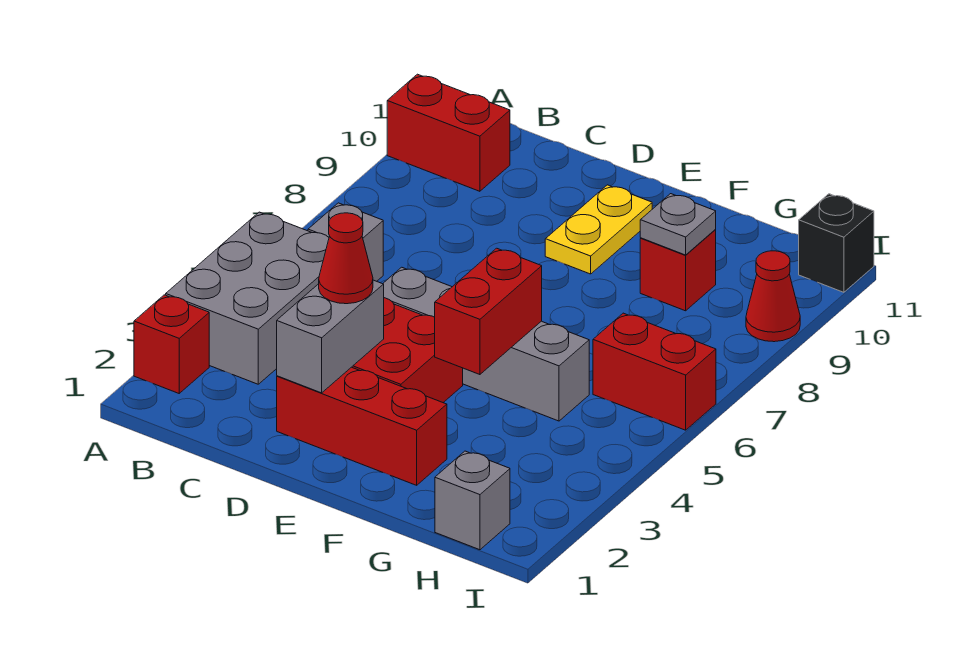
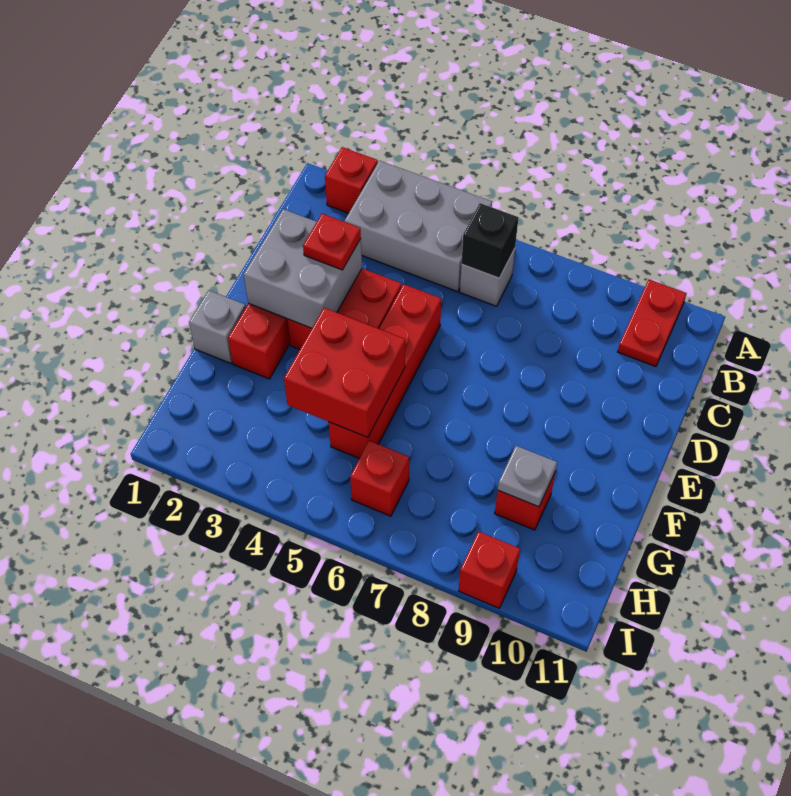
red 1x2 brick [387,74,510,191] -> red 1x2 plate [618,280,687,367]
grey 1x2 brick [277,280,384,393] -> grey 2x2 brick [244,209,362,328]
red 1x1 cone [319,213,373,304] -> red 1x1 plate [303,214,361,270]
grey 1x4 brick [383,267,589,421] -> red 1x4 brick [329,284,441,458]
yellow 1x2 plate [545,185,652,274] -> none
red 1x2 brick [435,248,542,375] -> red 2x2 brick [284,308,405,438]
grey 1x1 brick [435,451,510,550] -> grey 1x1 brick moved to [189,290,246,363]
red 1x2 brick [593,313,716,430] -> red 1x1 brick [350,441,409,516]
red 1x1 cone [746,251,800,342] -> red 1x1 brick [459,532,520,608]
black 1x1 brick [799,194,874,292] -> black 1x1 brick moved to [461,203,519,278]

